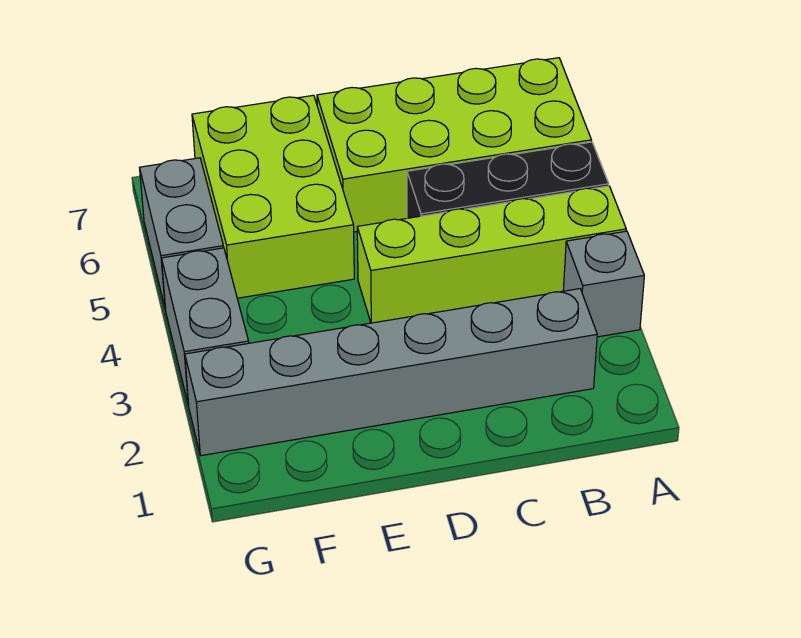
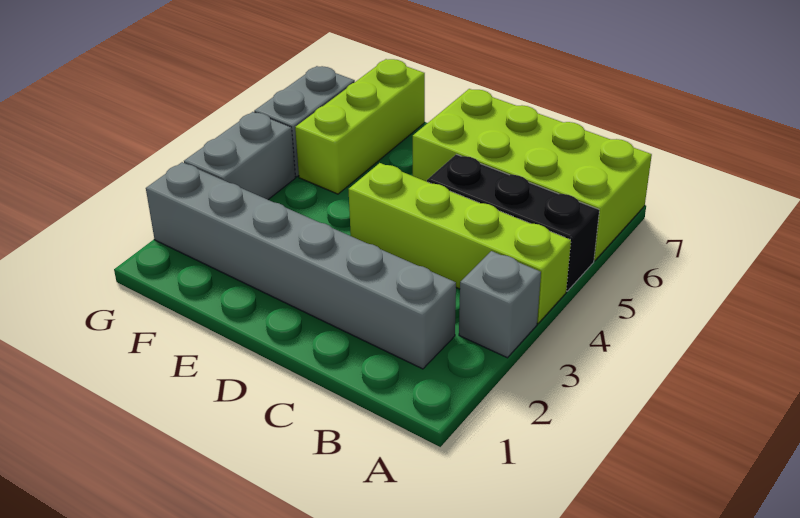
lime 2x3 brick [192,95,354,298] -> lime 1x3 brick [295,59,425,194]

